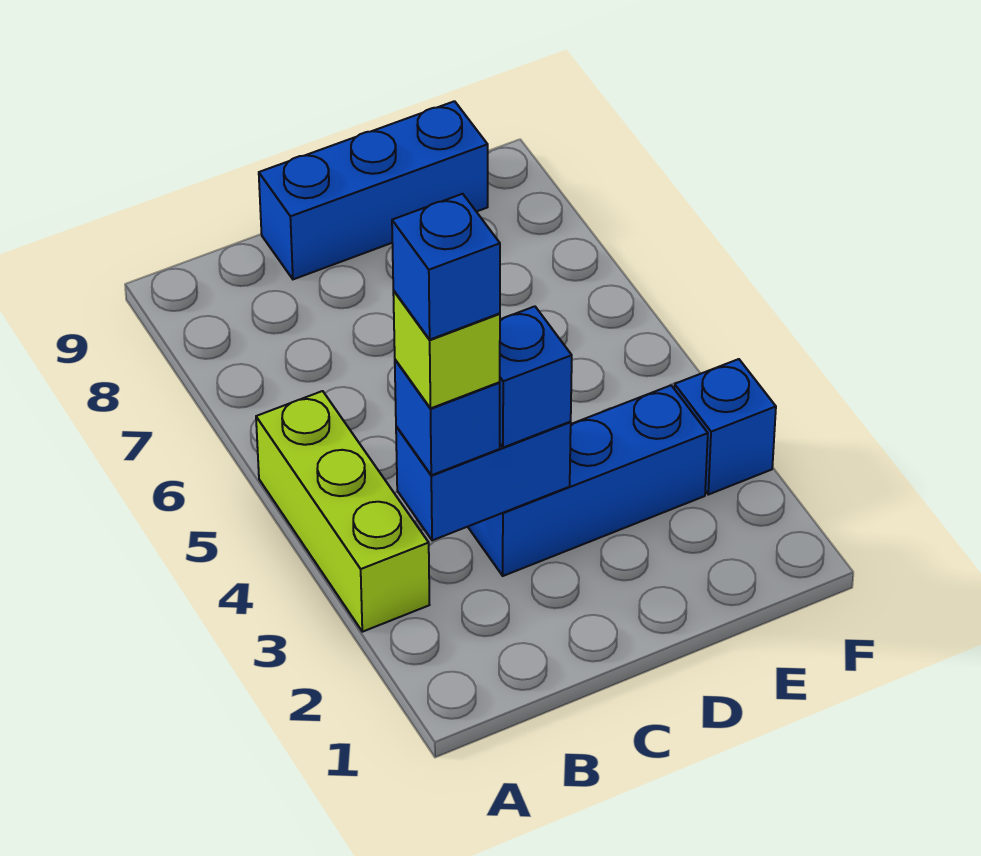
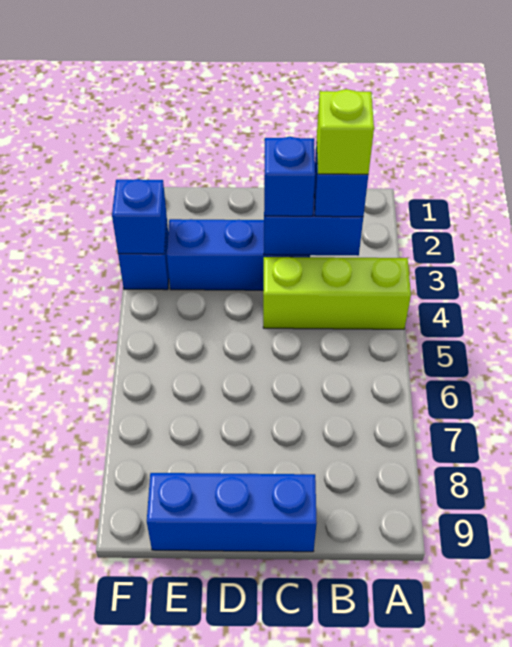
lime 1x3 brick [256,391,429,632] -> lime 1x3 brick turned to [263,257,411,329]
blue 1x1 brick [392,194,500,340] -> blue 1x1 brick moved to [112,179,167,254]

